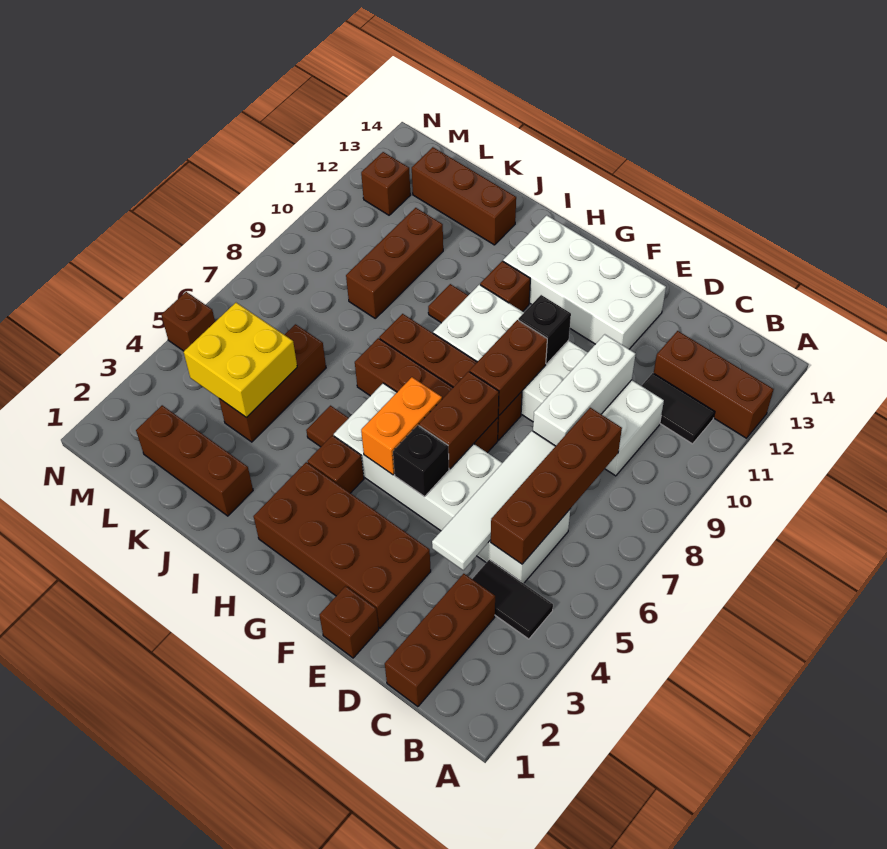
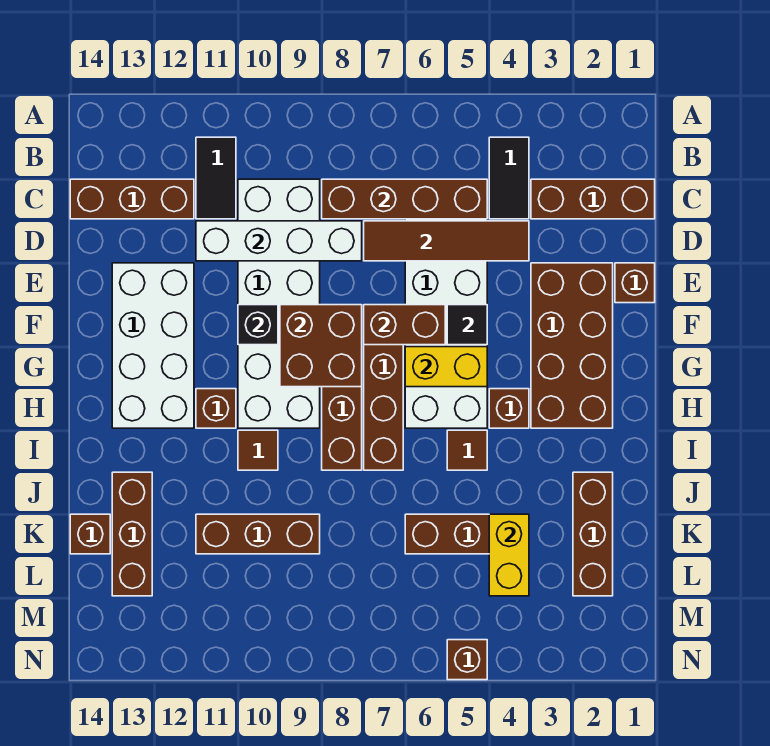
brown 1x3 brick [654,331,773,438] -> brown 1x3 brick turned to [70,179,194,219]
white 1x4 tile [432,431,555,570] -> brown 1x4 tile [364,221,529,261]
white 1x3 brick [533,334,636,446] -> white 1x4 brick [196,221,362,261]
black 1x1 brick [393,425,449,497] -> black 1x1 tile [447,305,487,345]
brown 1x2 brick [470,320,547,415] -> brown 2x2 brick [280,305,362,387]
orange 1x2 brick [361,377,442,475] -> yellow 1x2 brick [405,347,487,387]
yellow 2x2 brick [184,303,297,418] -> yellow 1x2 brick [489,514,529,596]
brown 1x1 brick [361,152,410,215] -> brown 1x1 brick moved to [70,514,110,554]

